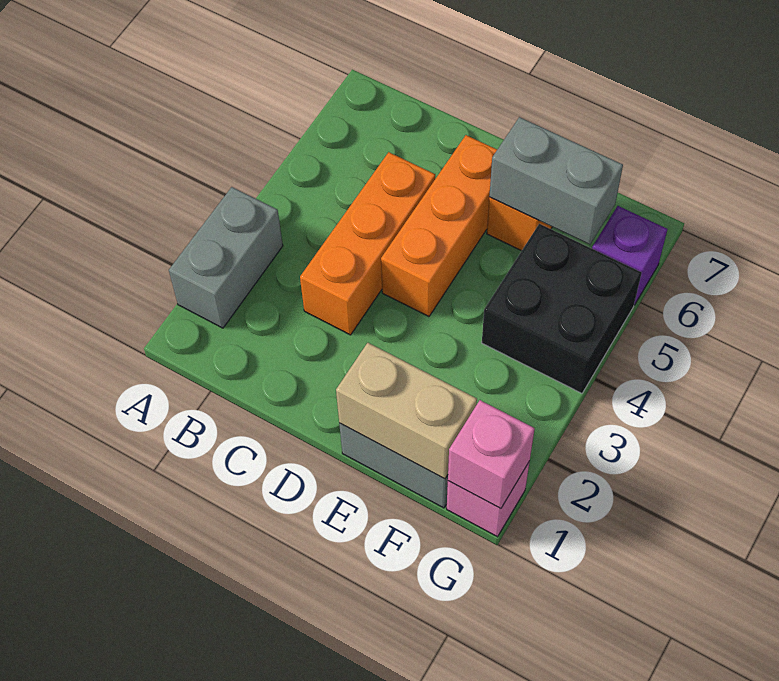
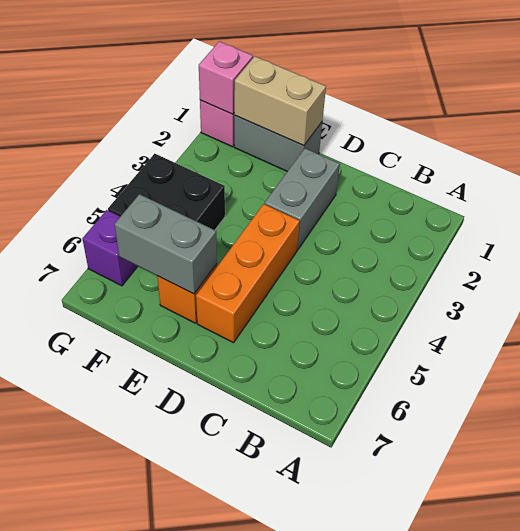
grey 1x2 brick [169,187,283,328] -> grey 1x2 brick moved to [265,148,340,249]
orange 1x3 brick [300,152,435,335] -> none

